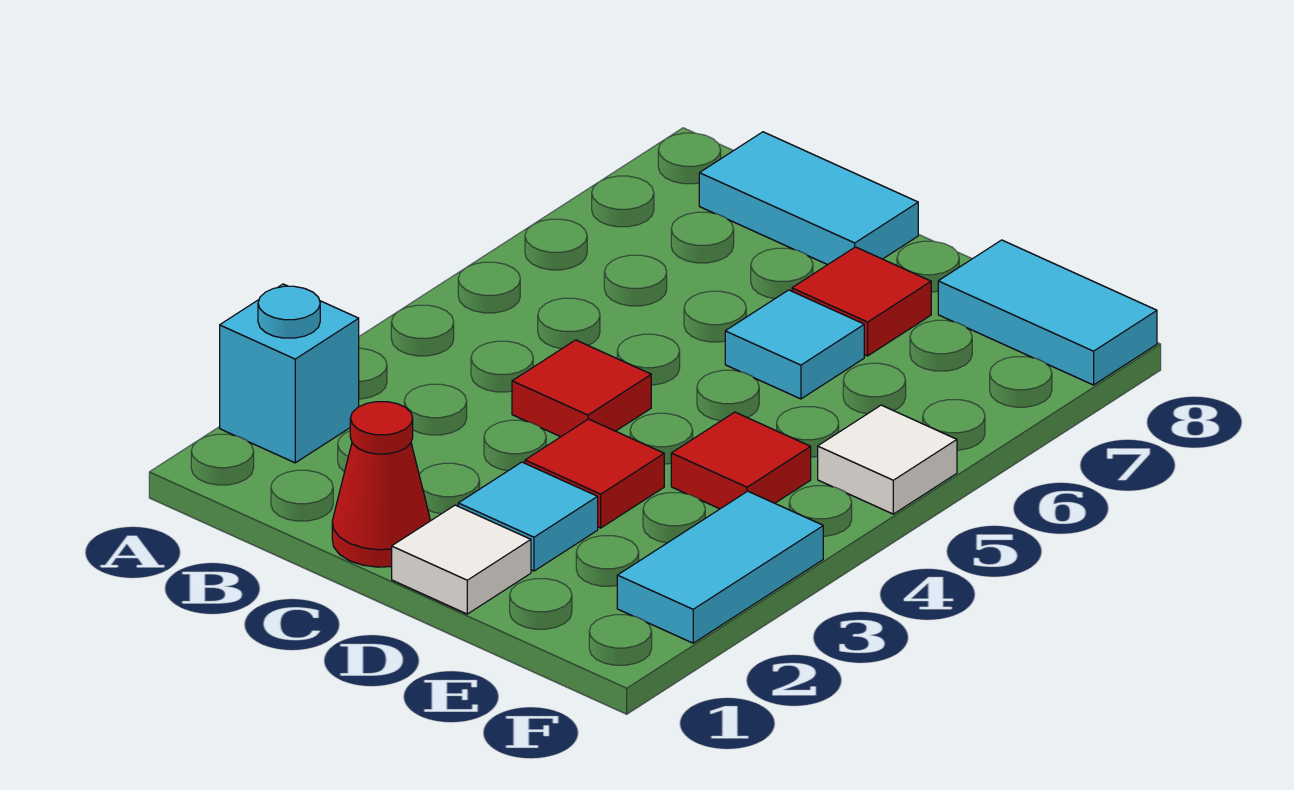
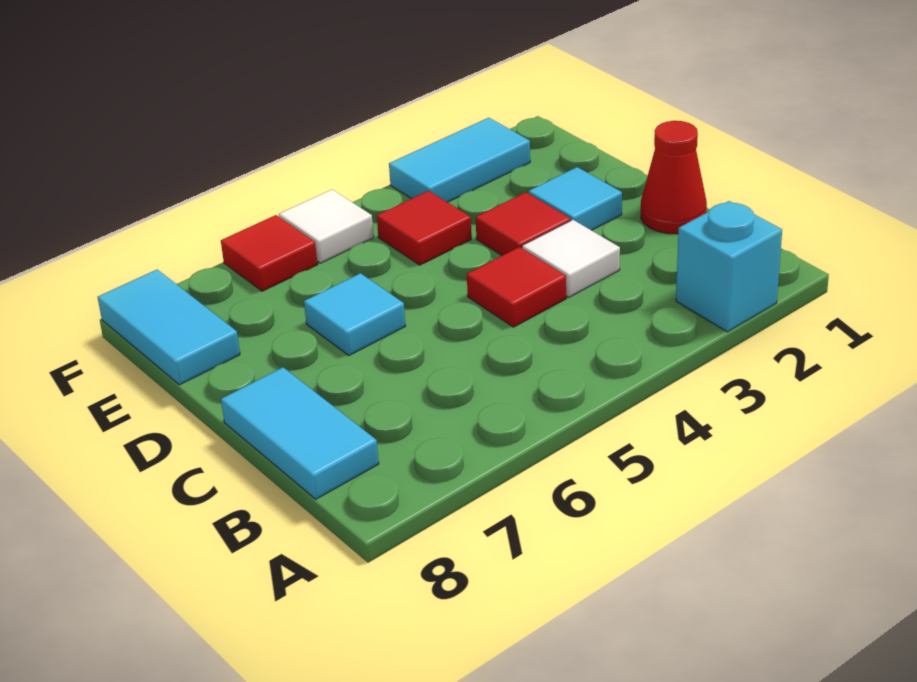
white 1x1 tile [392,505,531,614] -> white 1x1 tile moved to [522,220,620,297]
red 1x1 tile [792,247,931,356] -> red 1x1 tile moved to [221,215,318,291]

